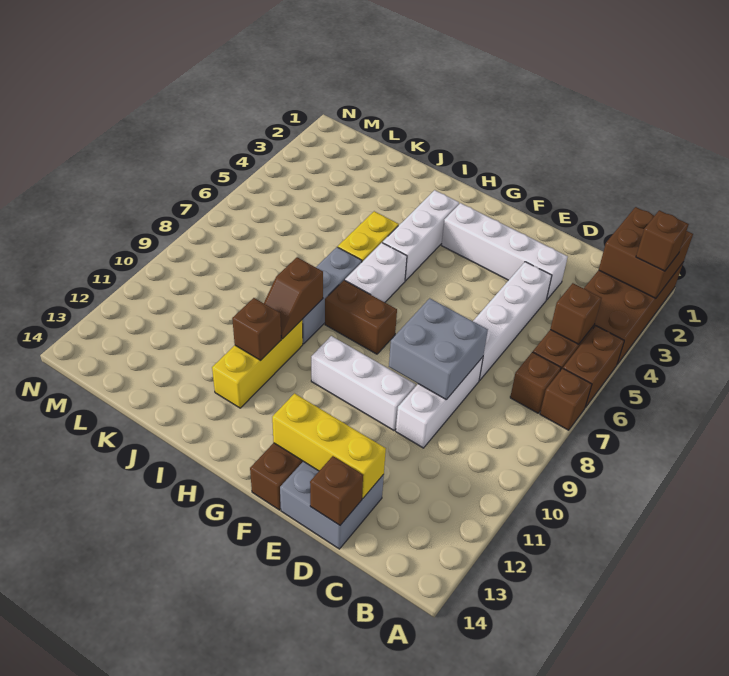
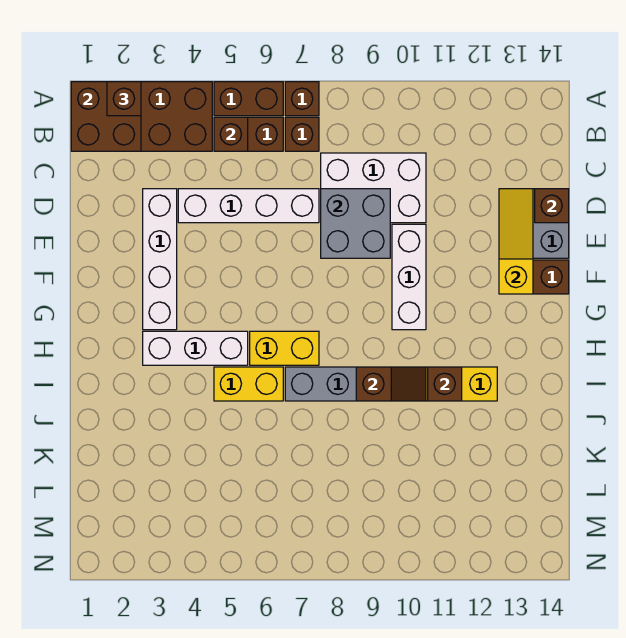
white 1x3 brick [396,357,483,448] -> white 2x3 brick [321,153,426,223]
yellow 1x3 brick [272,393,386,498] -> yellow 1x3 slope [499,189,533,294]
brown 1x2 brick [325,280,397,354] -> none
white 1x2 brick [345,243,407,302] -> yellow 1x2 brick [250,331,319,365]

